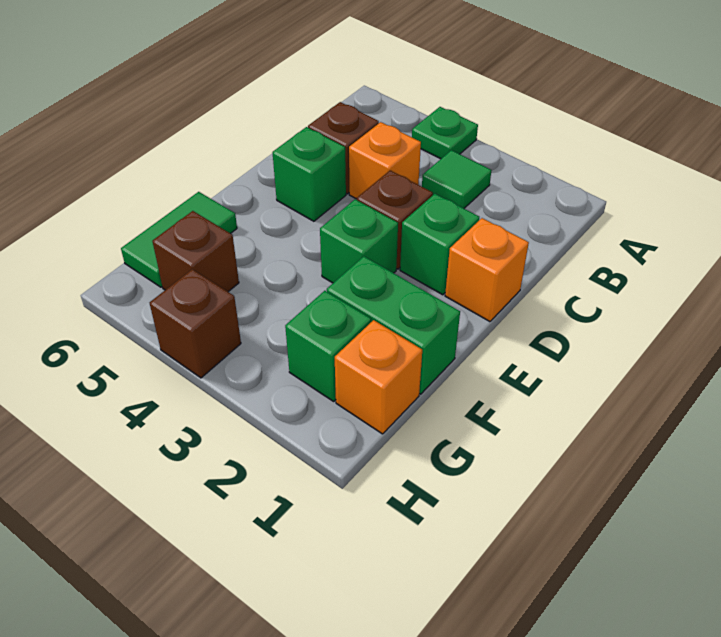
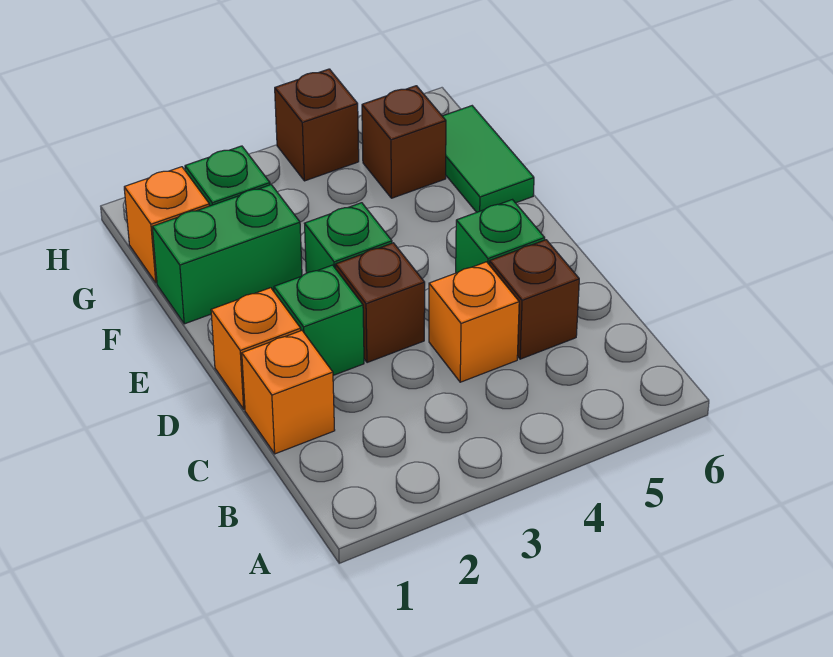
green 1x1 plate [412,107,478,159] -> none
green 1x1 tile [422,150,492,208] -> none
none -> orange 1x1 brick [242,331,335,454]

